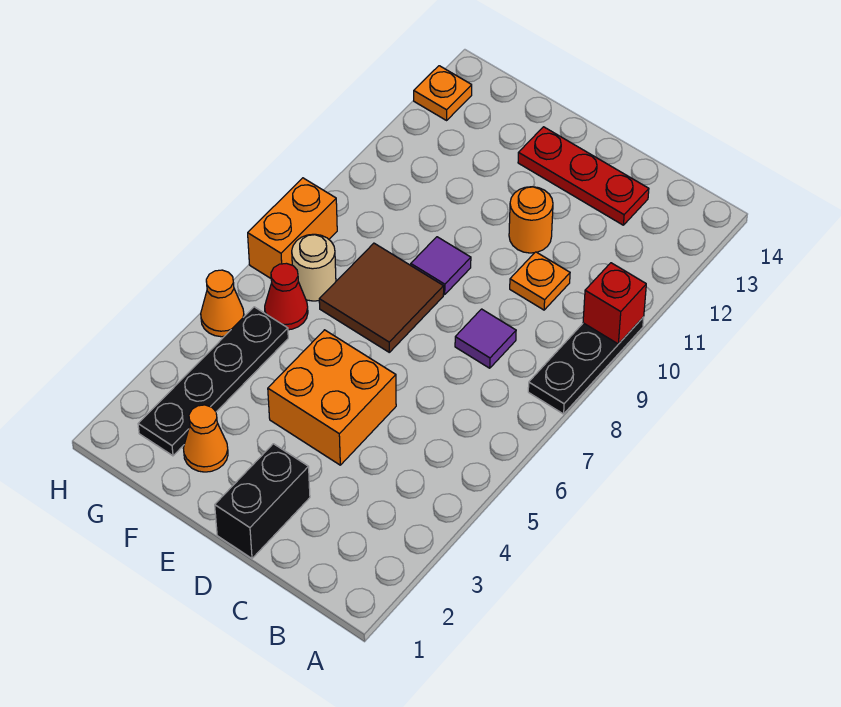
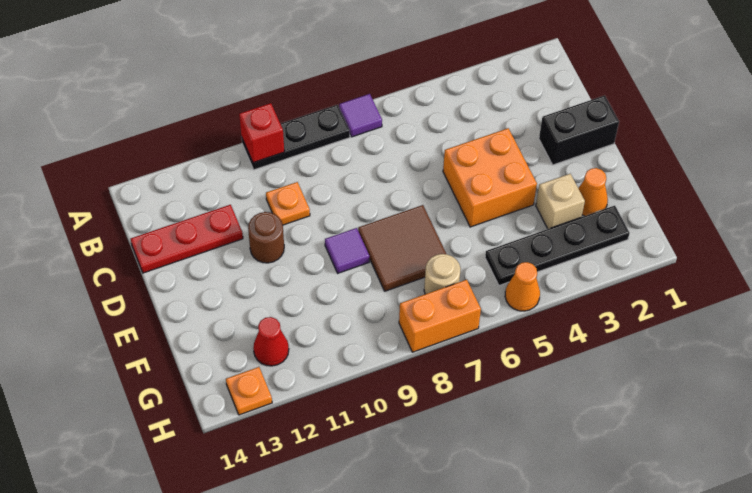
purple 1x1 tile [455,309,516,368] -> purple 1x1 tile moved to [339,94,382,137]
red 1x3 plate [518,127,649,225] -> red 1x3 plate turned to [131,205,243,273]
orange 1x1 round brick [509,187,553,253] -> brown 1x1 round brick [248,212,284,263]
none -> tan 1x1 brick [536,174,585,229]
red 1x1 cone [265,263,308,330] -> red 1x1 cone moved to [253,317,289,366]

